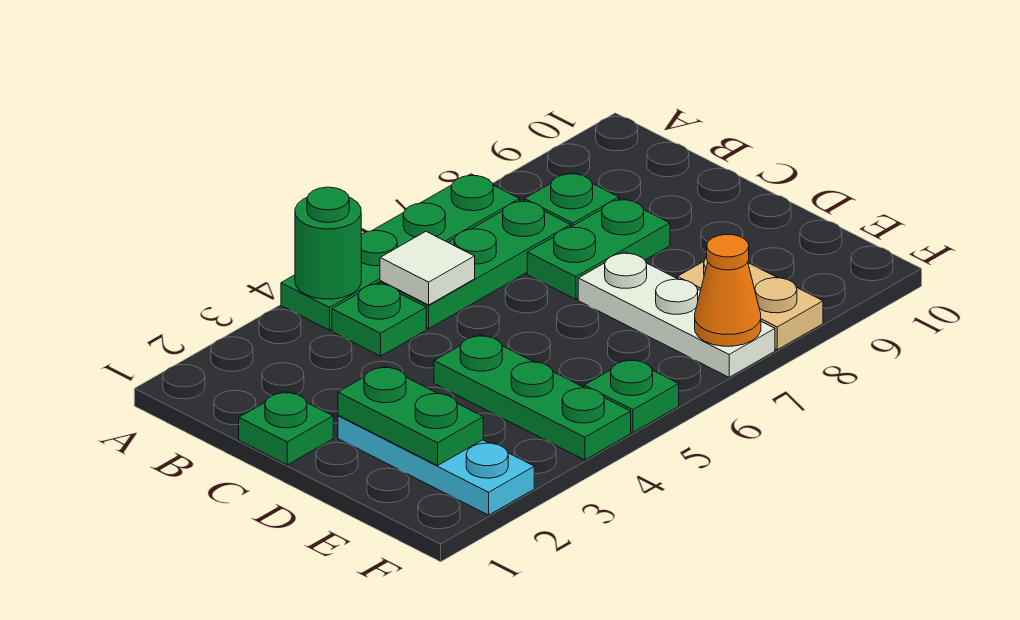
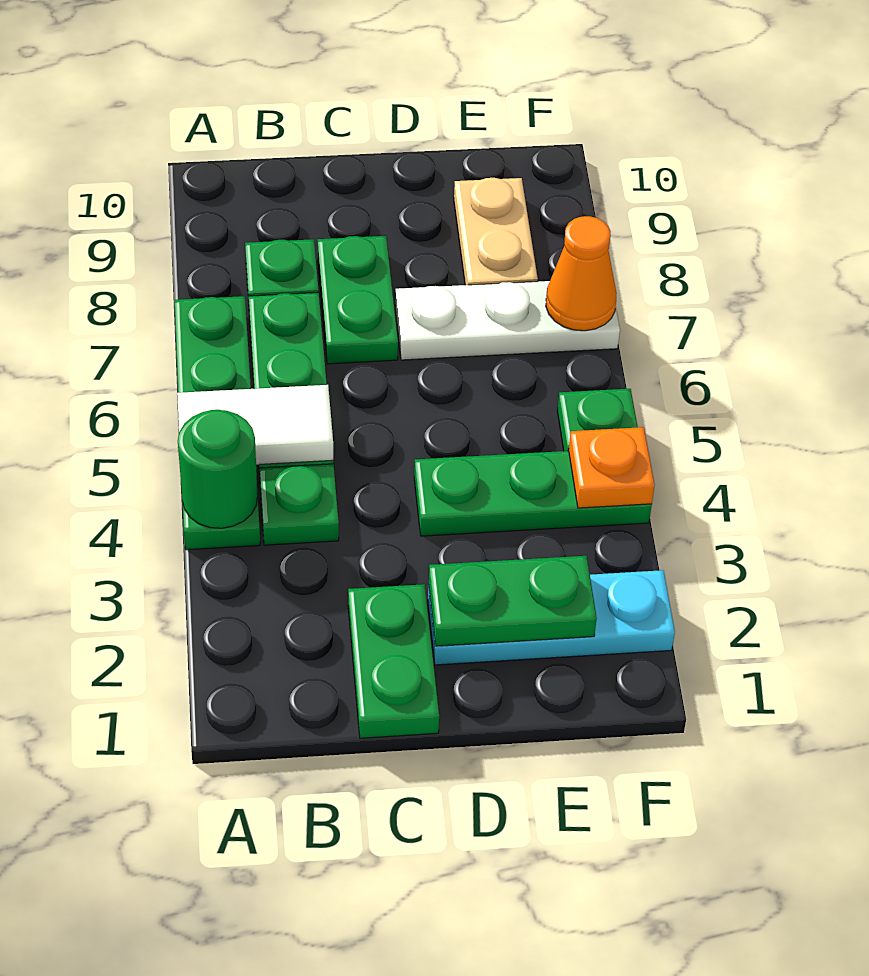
white 1x1 tile [380,232,475,305] -> white 1x2 tile [177,385,333,465]
green 1x1 plate [239,391,333,465] -> green 1x2 plate [348,584,439,738]
tan 1x2 plate [678,258,823,350] -> tan 1x2 plate turned to [454,178,538,285]
none -> orange 1x1 plate [569,427,655,508]

